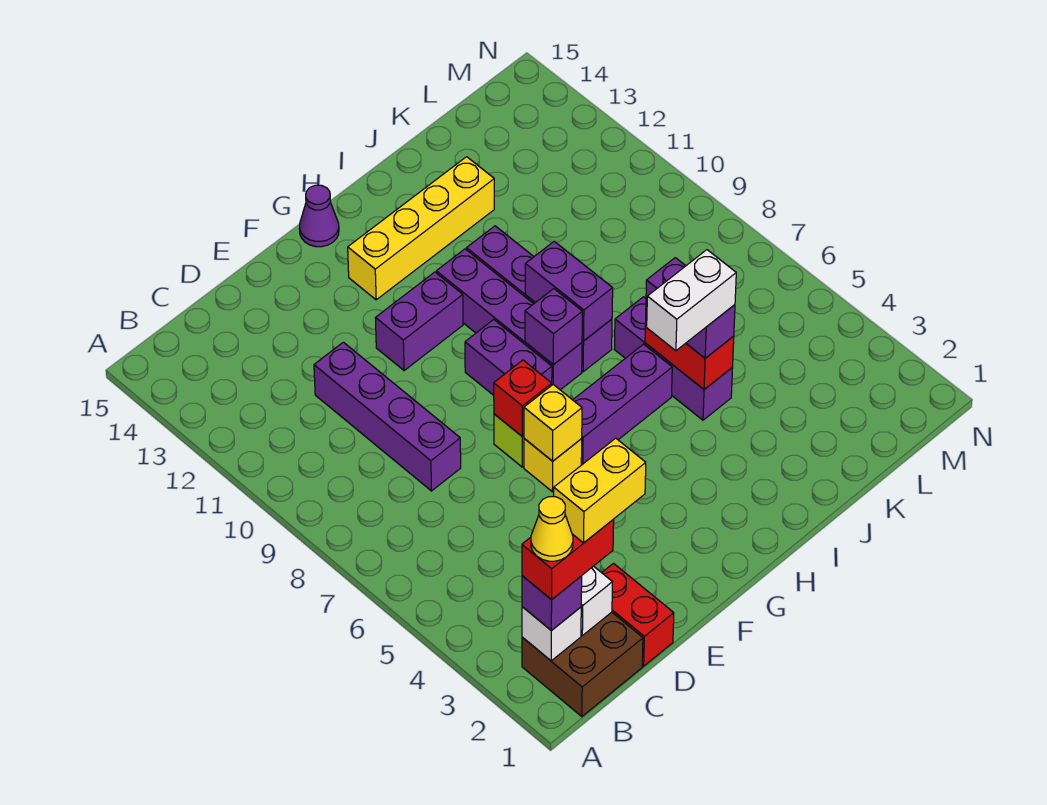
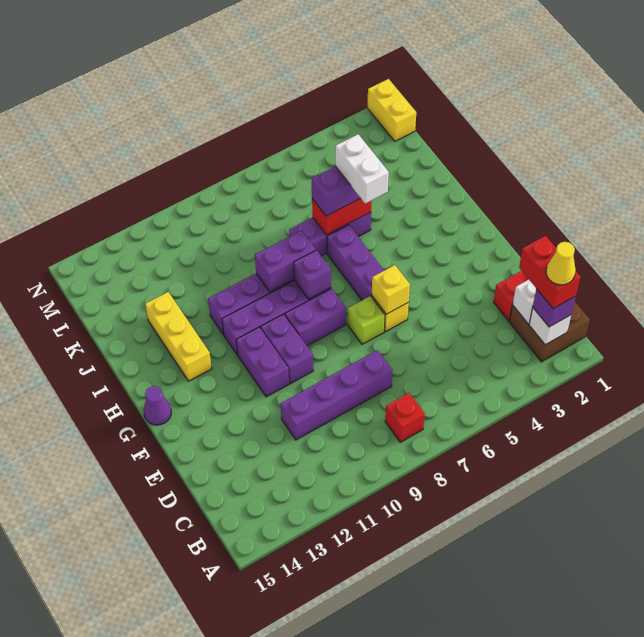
yellow 1x2 brick [554,438,646,543] -> yellow 1x2 brick moved to [367,79,416,141]
red 1x1 brick [494,360,552,437] -> red 1x1 brick moved to [385,393,425,442]
none -> purple 1x2 brick [261,314,313,384]
yellow 1x4 brick [348,157,494,300] -> yellow 1x3 brick [145,292,212,381]

